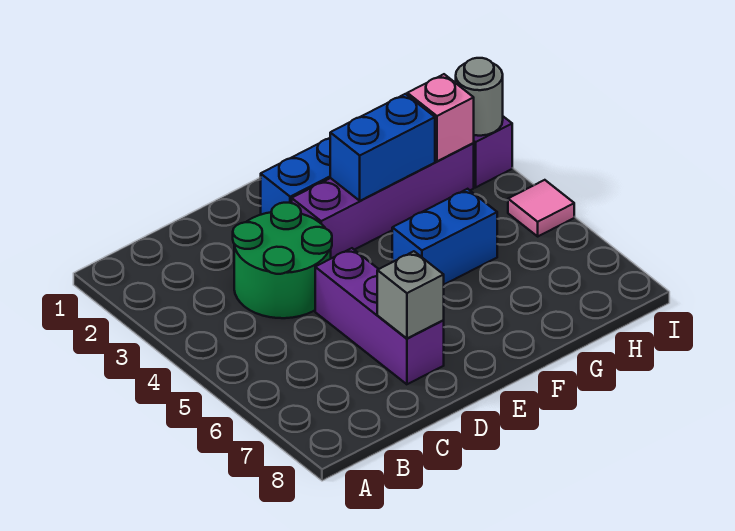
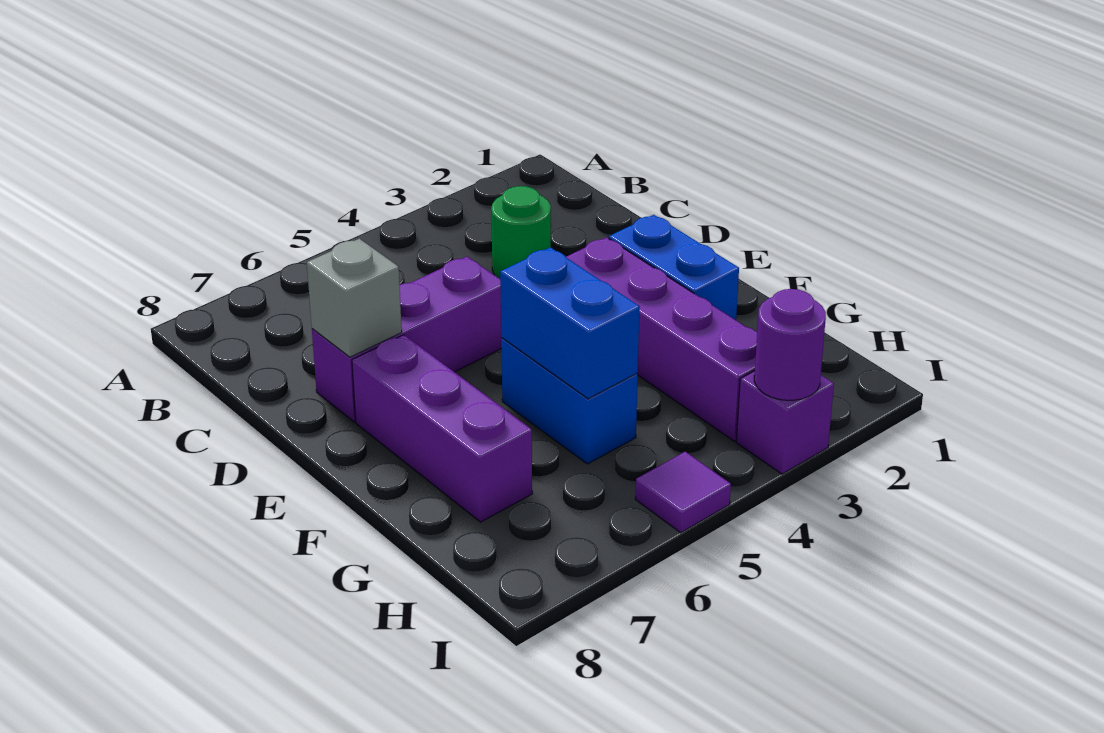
green 2x2 round brick [233,203,332,318] -> green 1x1 round brick [491,186,551,279]
none -> purple 1x3 brick [352,335,532,522]
blue 1x2 brick [330,94,435,201] -> blue 1x2 brick moved to [500,247,640,399]
pink 1x1 brick [407,74,474,161] -> none
grey 1x1 round brick [456,58,503,136] -> purple 1x1 round brick [754,289,826,400]
pink 1x1 tile [508,180,574,236] -> purple 1x1 tile [635,452,731,533]

